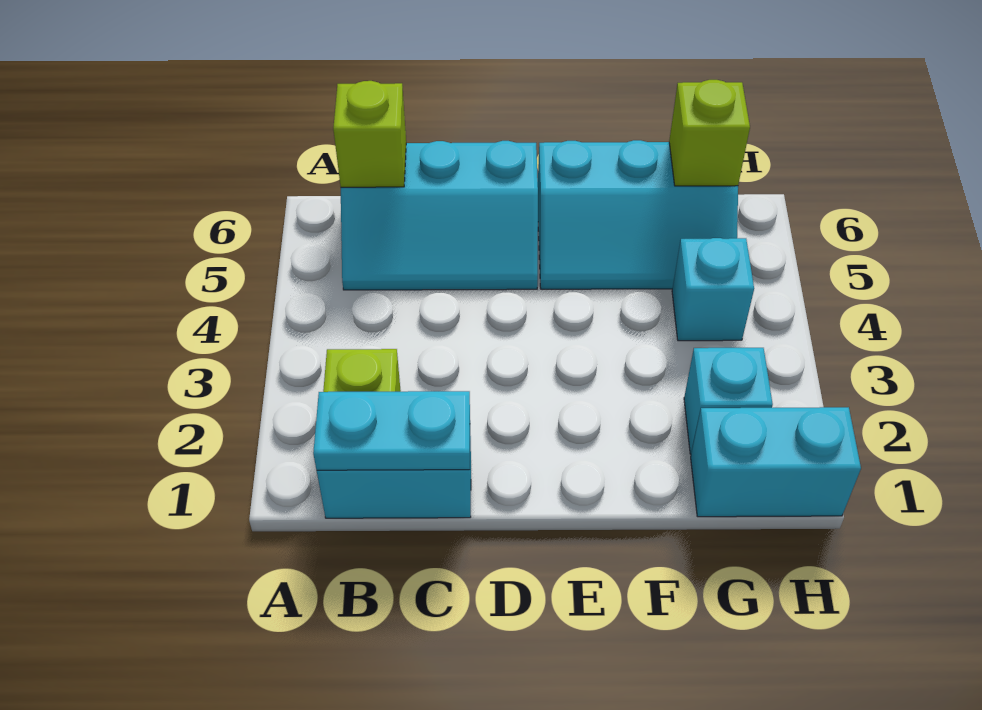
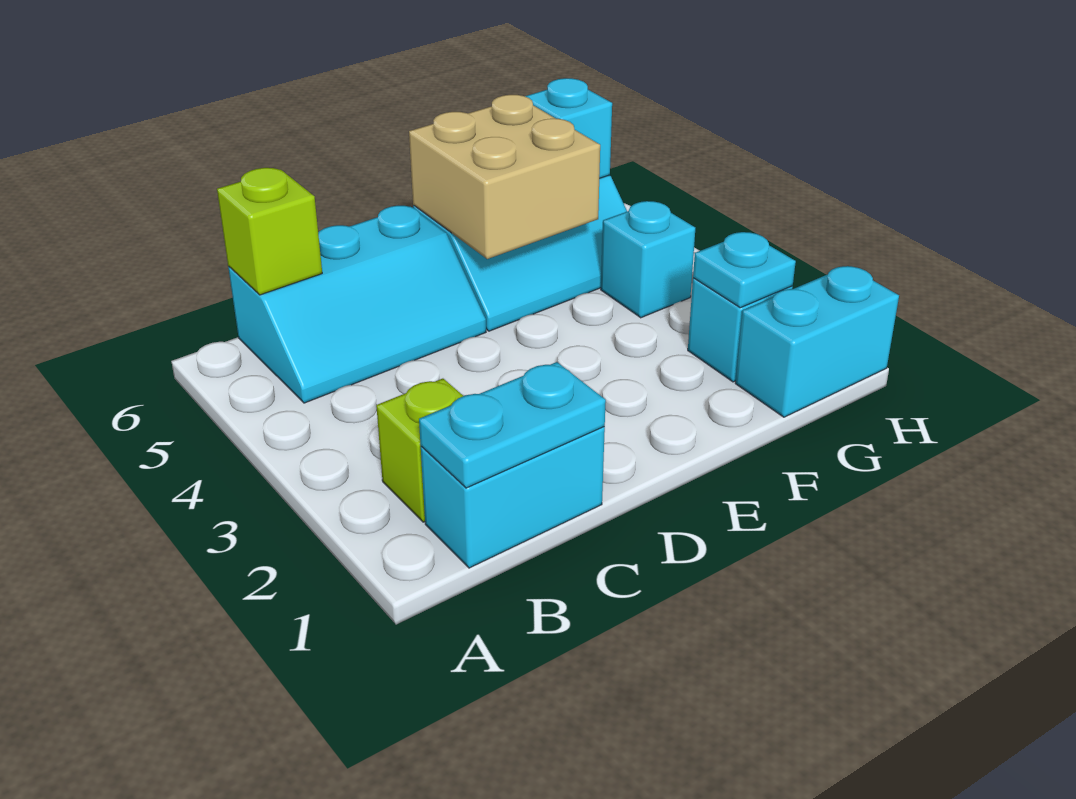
none -> tan 2x2 brick [409,95,600,259]
none -> cyan 1x1 plate [693,232,796,308]
lime 1x1 brick [669,80,750,186] -> cyan 1x1 brick [525,78,612,178]

